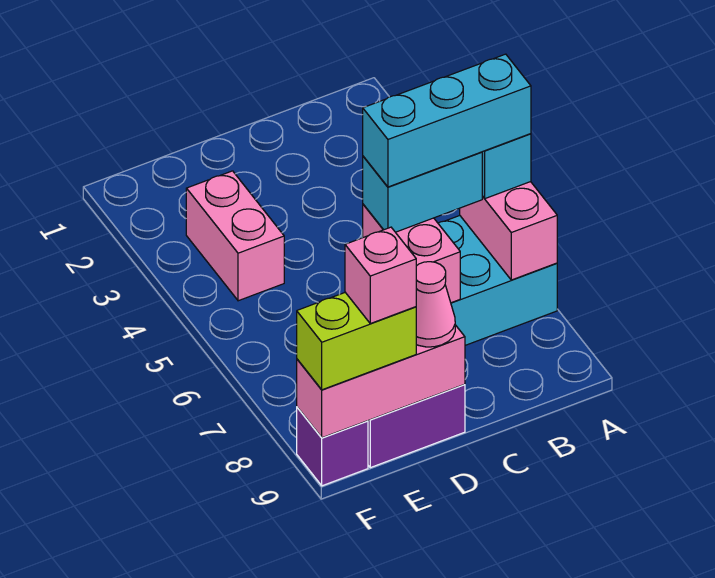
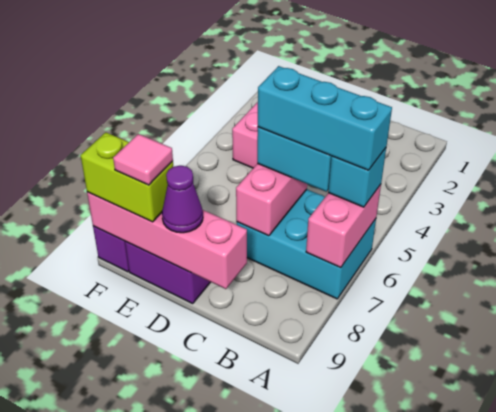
pink 1x3 brick [297,325,465,438] -> pink 1x4 brick [87,192,247,289]
pink 1x1 cone [416,262,455,347] -> purple 1x1 cone [162,166,203,233]
pink 1x1 brick [345,227,416,324] -> pink 1x1 tile [113,134,173,185]

